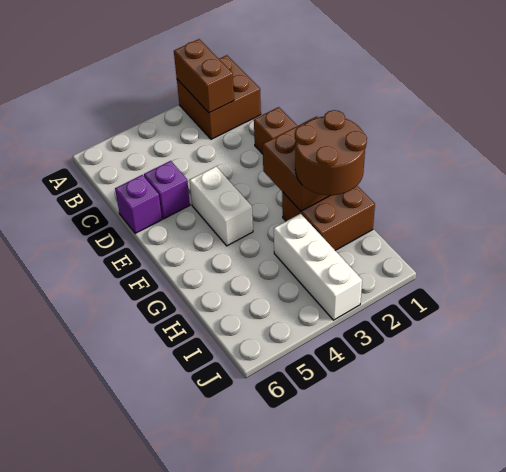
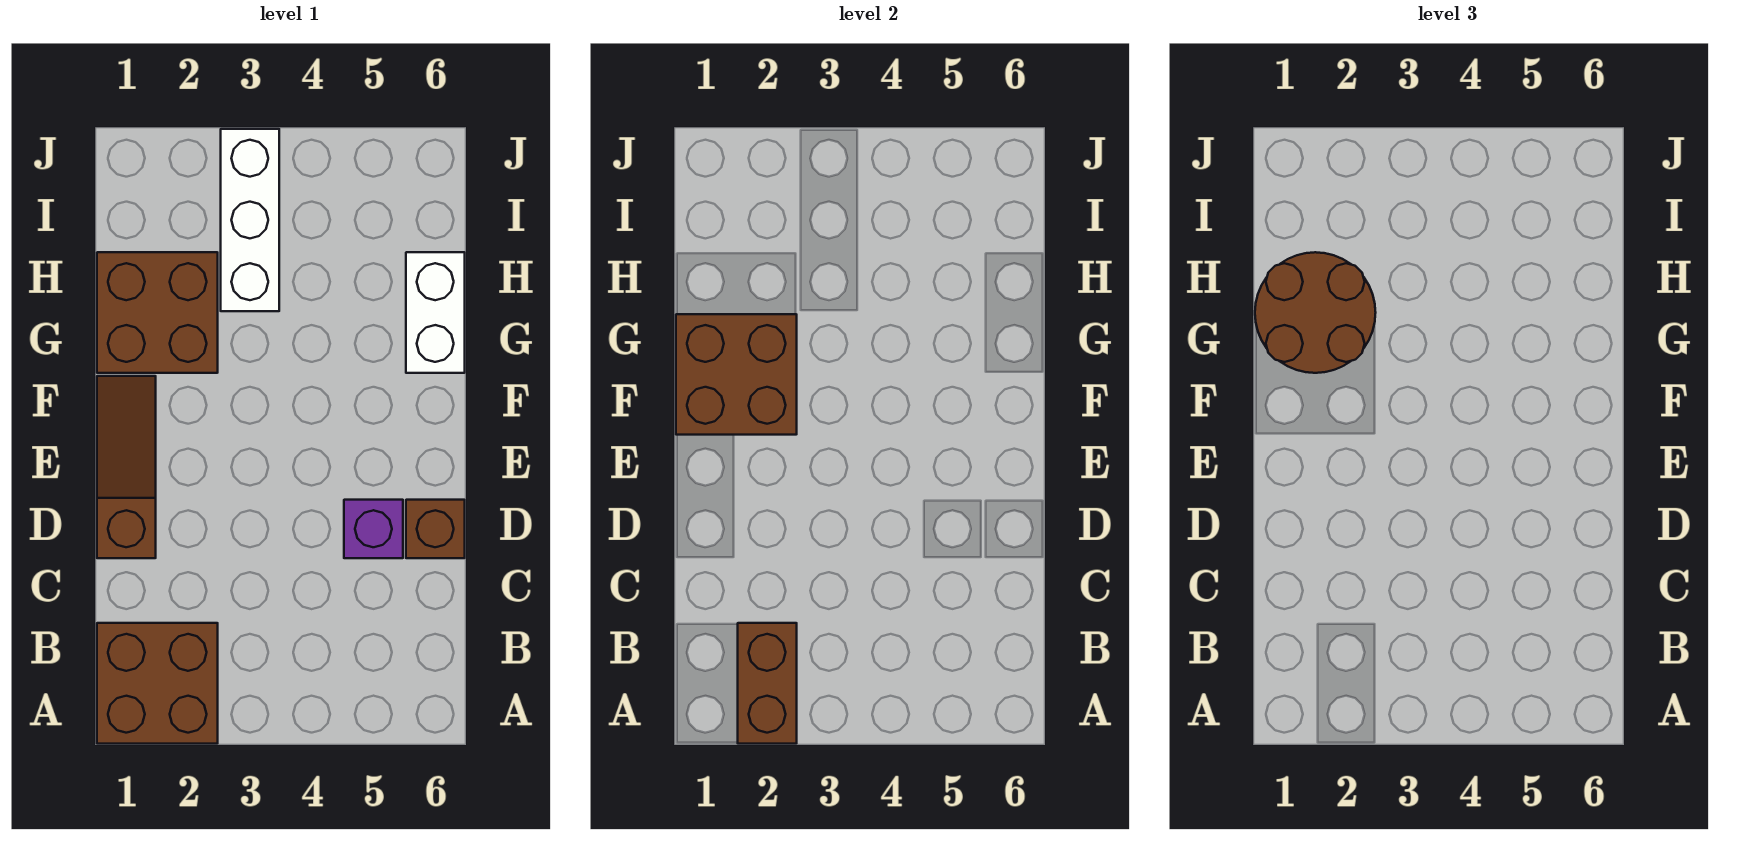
purple 1x1 brick [115,175,162,234] -> brown 1x1 brick [406,500,465,558]
white 1x2 brick [190,167,253,246] -> white 1x2 brick moved to [406,252,465,373]

